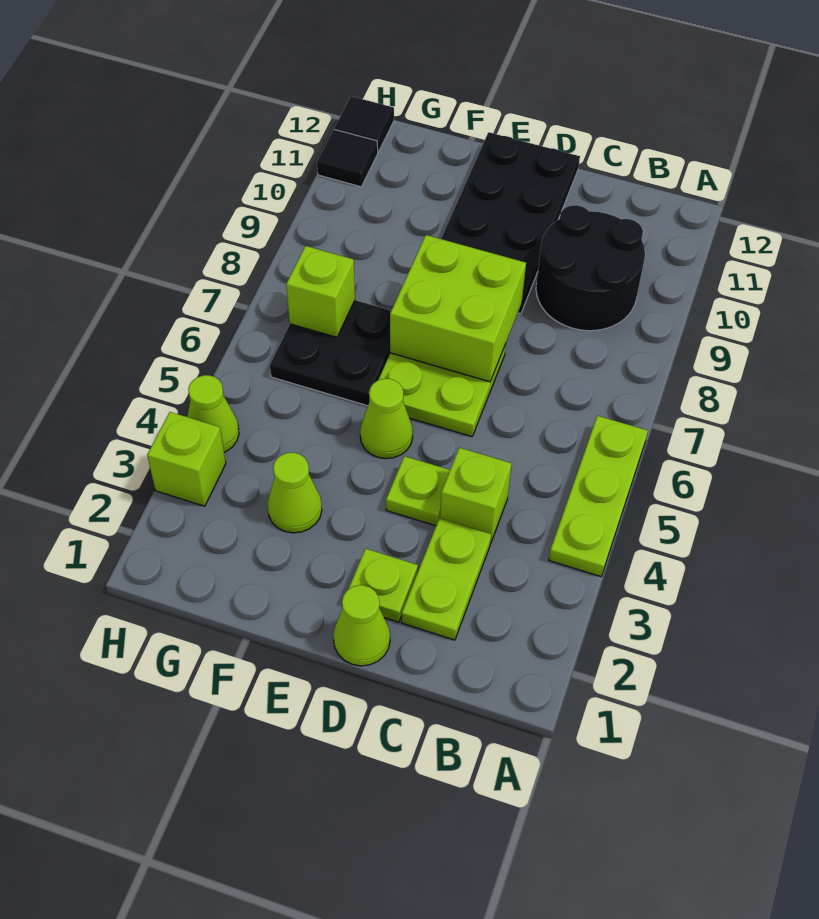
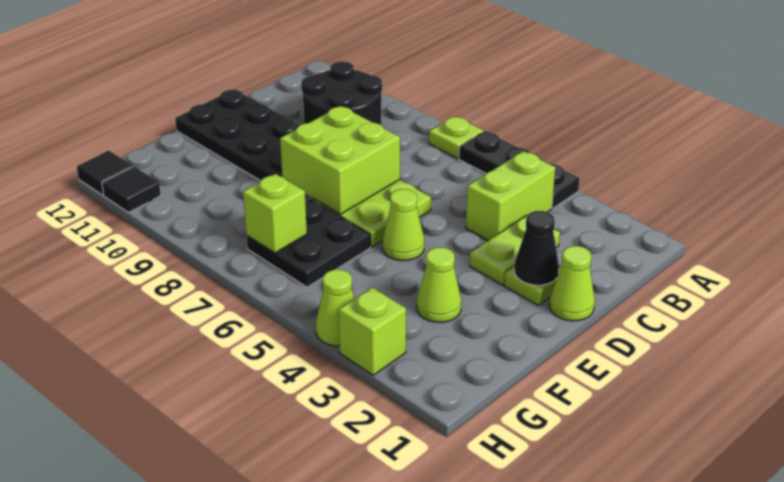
lime 1x3 plate [549,416,648,577] -> black 1x3 plate [459,131,580,208]
lime 1x2 plate [402,518,491,640] -> lime 1x2 plate turned to [470,215,560,285]
lime 1x1 brick [440,448,512,542] -> lime 1x2 brick [466,151,555,240]
none -> black 1x1 cone [514,211,559,285]
lime 1x1 plate [386,456,450,526] -> lime 1x1 plate moved to [429,116,483,158]

